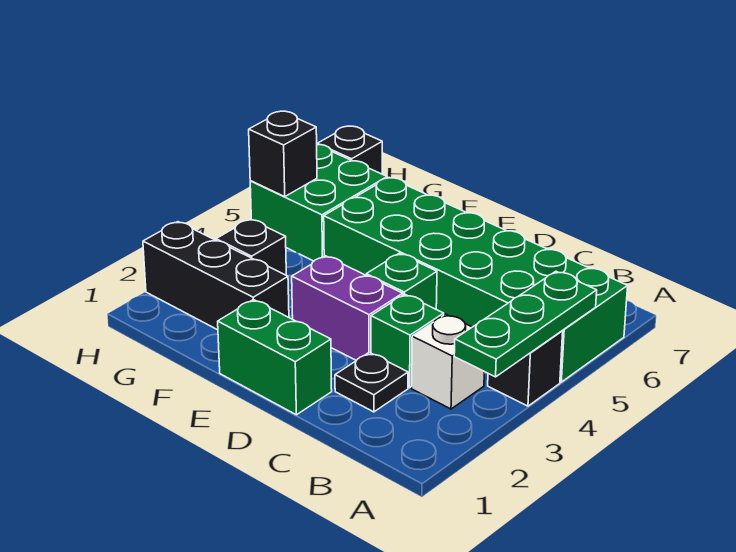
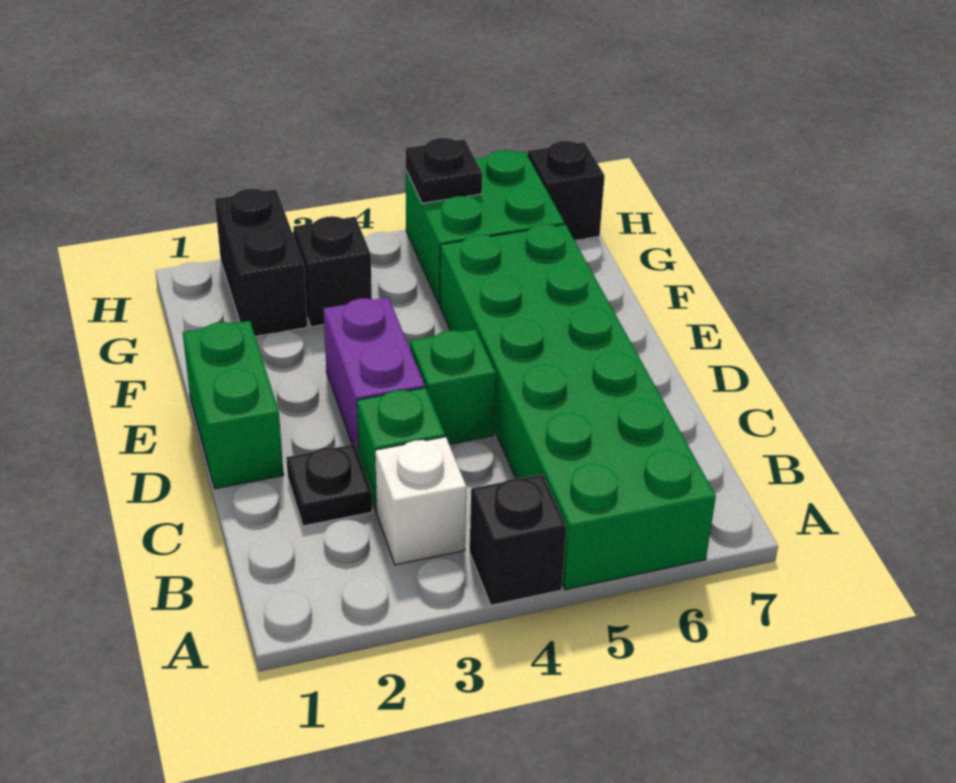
green 1x3 plate [454,271,597,377] -> none
black 1x3 brick [143,222,289,330] -> black 1x2 brick [215,189,307,336]
black 1x1 brick [249,111,317,196] -> black 1x1 plate [406,138,482,203]

